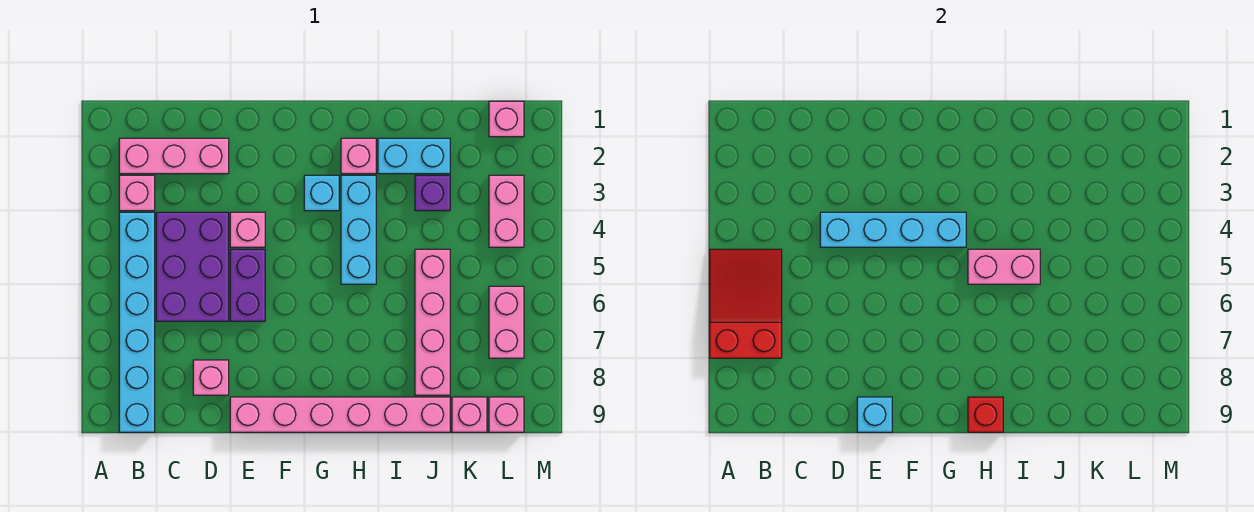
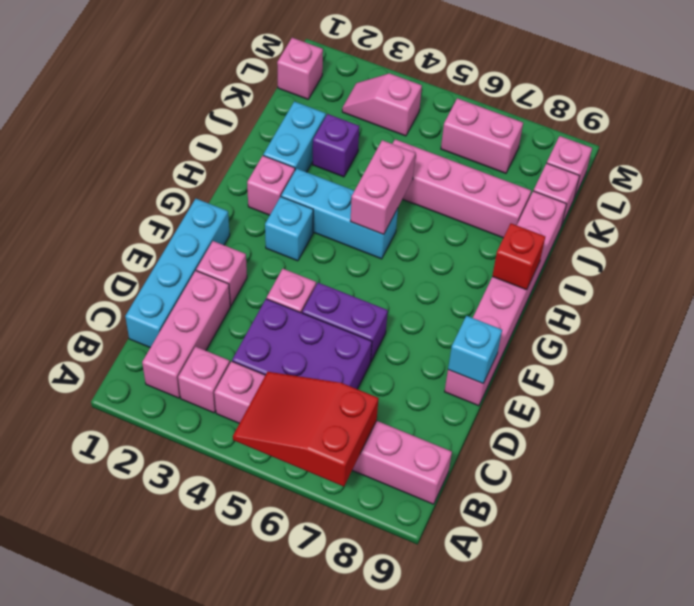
cyan 1x6 brick [119,212,155,432] -> pink 1x6 brick [214,361,452,504]
cyan 1x4 brick [820,212,966,247] -> cyan 1x4 brick moved to [125,199,230,348]
pink 1x1 brick [193,360,229,395] -> pink 1x1 brick moved to [196,241,247,306]
pink 1x2 brick [489,175,524,247] -> pink 1x2 slope [342,73,422,136]

